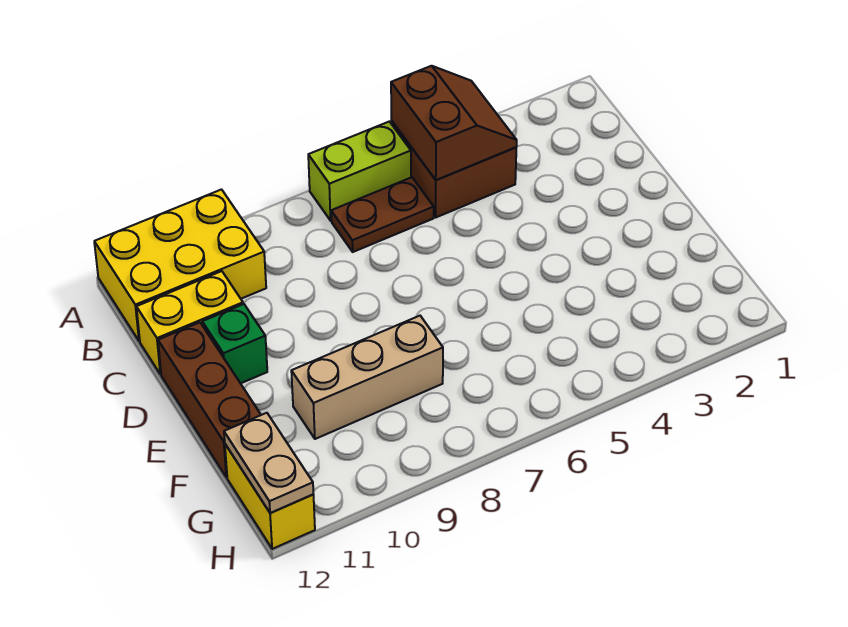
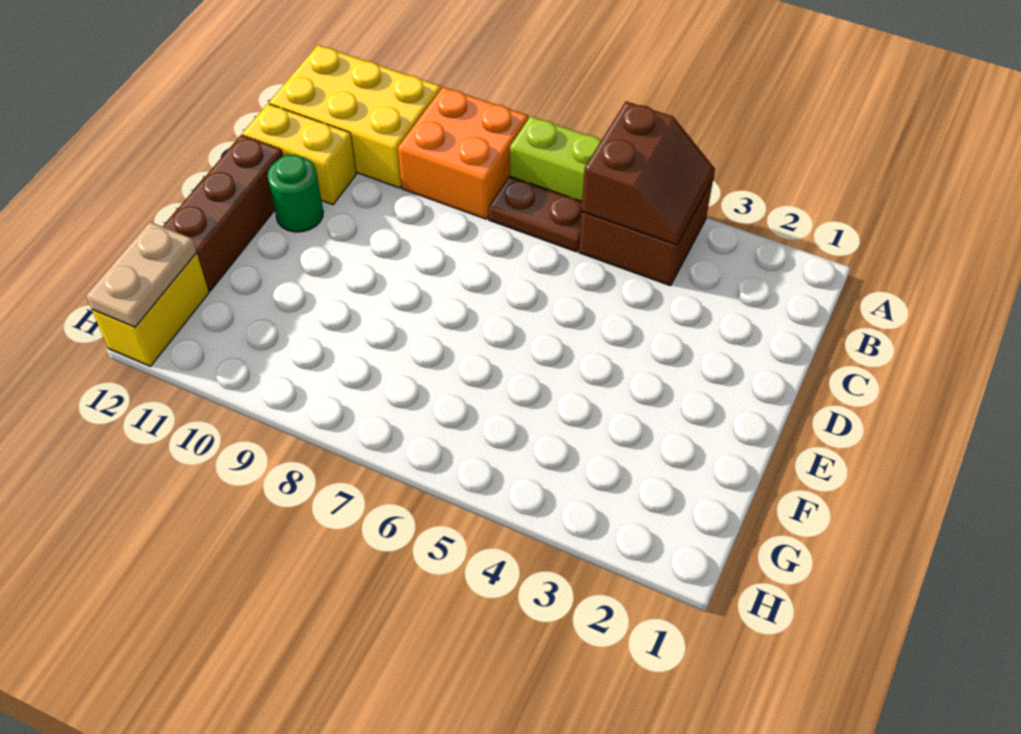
none -> orange 2x2 brick [398,87,528,219]
green 1x1 brick [202,304,267,383] -> green 1x1 round brick [267,155,323,232]
tan 1x3 brick [291,316,443,439] -> none

